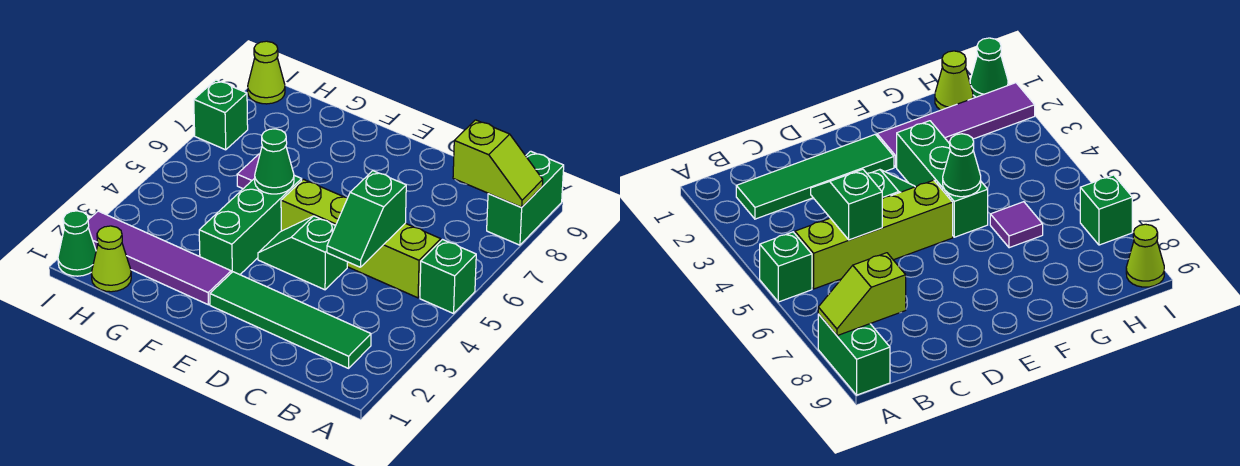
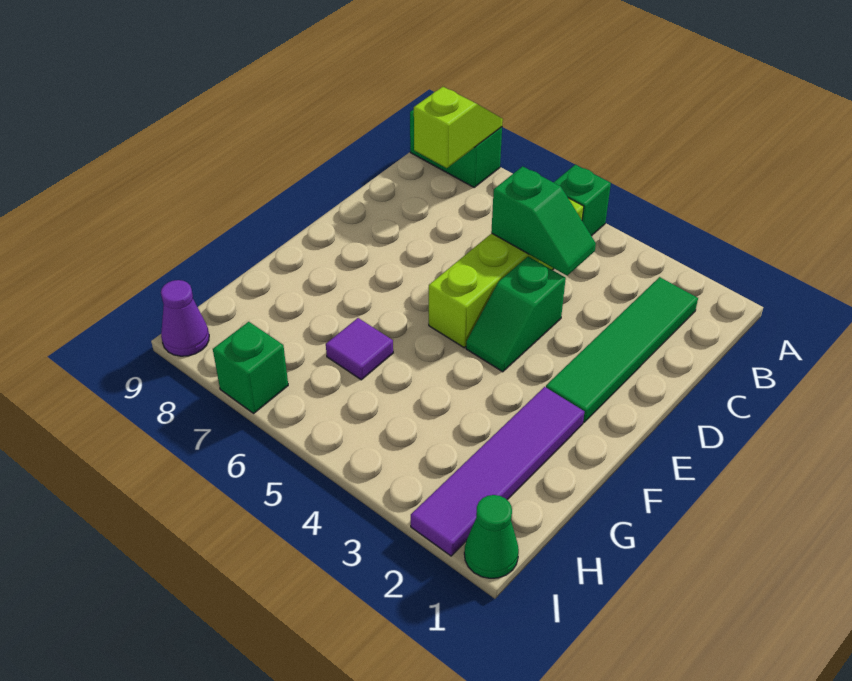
green 1x3 brick [199,175,302,275] -> none
green 1x1 cone [255,129,294,194] -> none
lime 1x1 cone [91,226,131,292] -> none
lime 1x1 cone [248,41,285,104] -> purple 1x1 cone [161,280,209,356]

